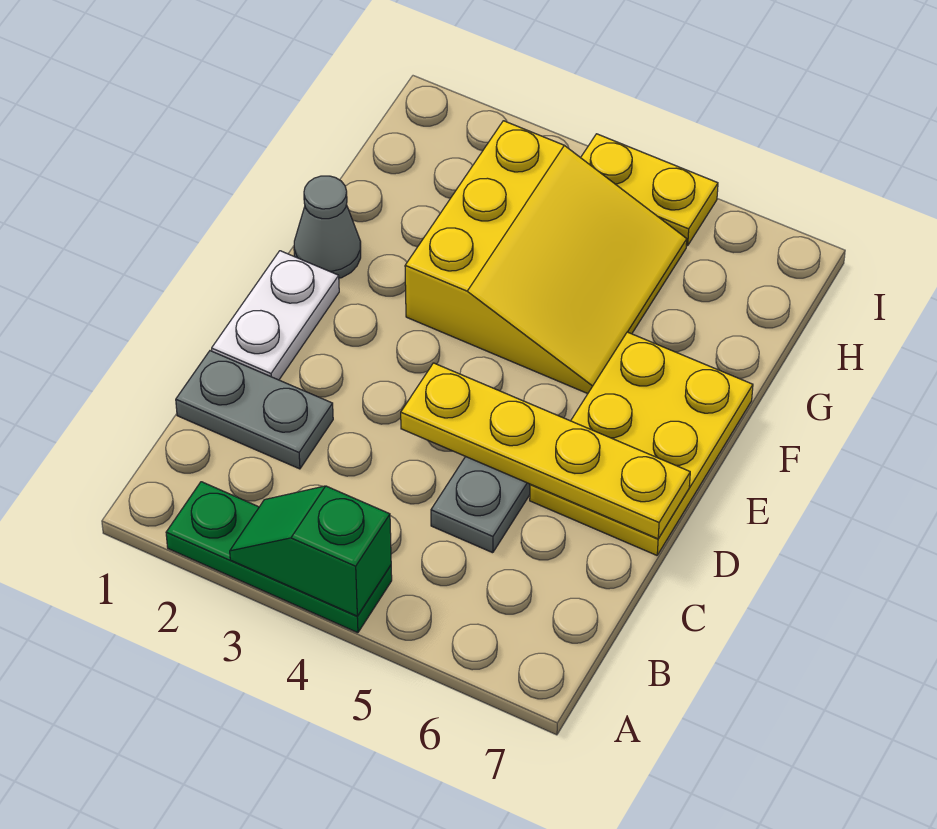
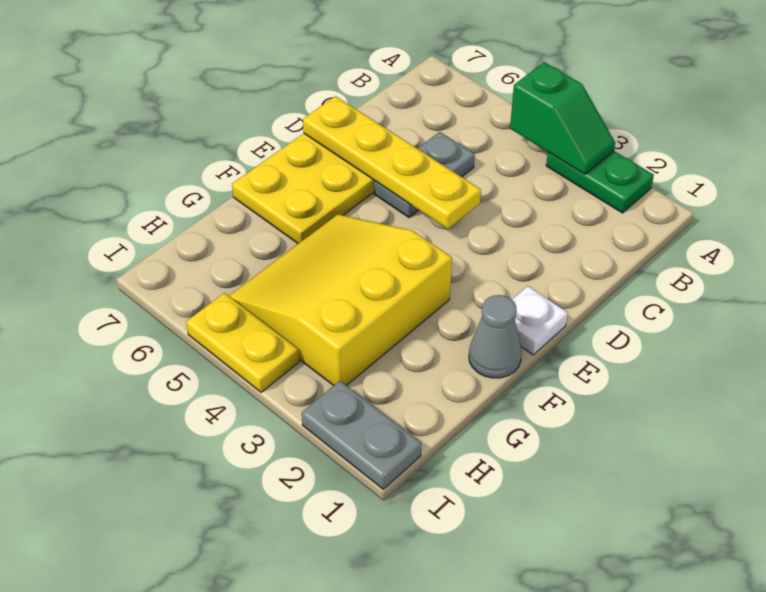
green 1x3 plate [166,482,392,633] -> green 1x2 plate [546,151,654,213]
grey 1x2 plate [176,351,333,469] -> grey 1x2 plate moved to [302,381,421,489]
white 1x2 plate [212,251,339,380] -> white 1x1 plate [512,286,568,355]

